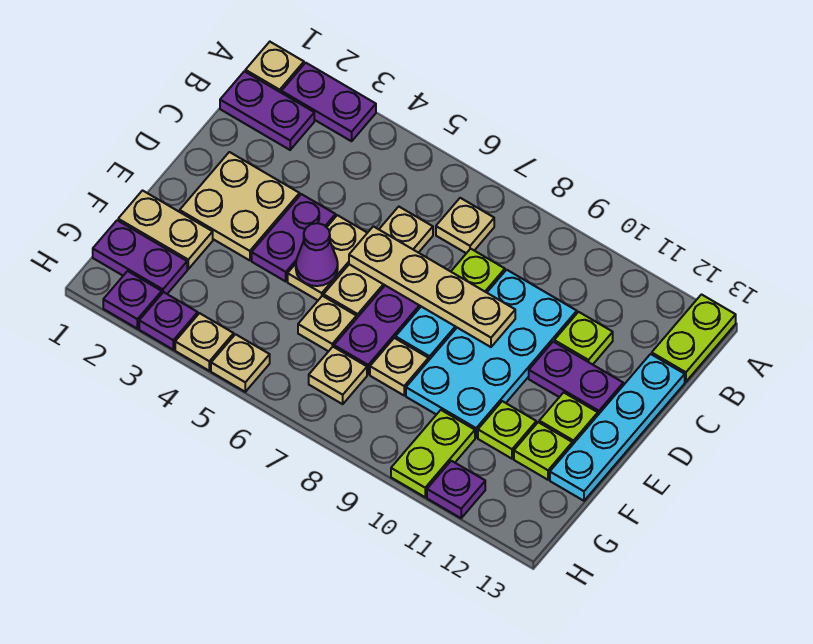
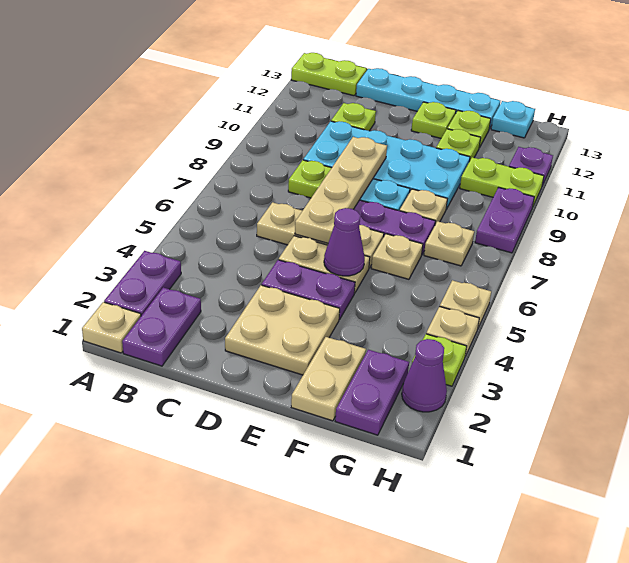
tan 1x1 plate [436,198,494,253] -> none
purple 1x2 plate [529,342,623,415] -> purple 1x2 plate moved to [475,187,534,253]
none -> cyan 1x1 plate [491,101,535,138]
purple 1x1 plate [103,271,162,329] -> purple 1x1 cone [402,339,447,412]
purple 1x1 plate [139,292,198,350] -> lime 1x1 plate [412,334,467,386]

